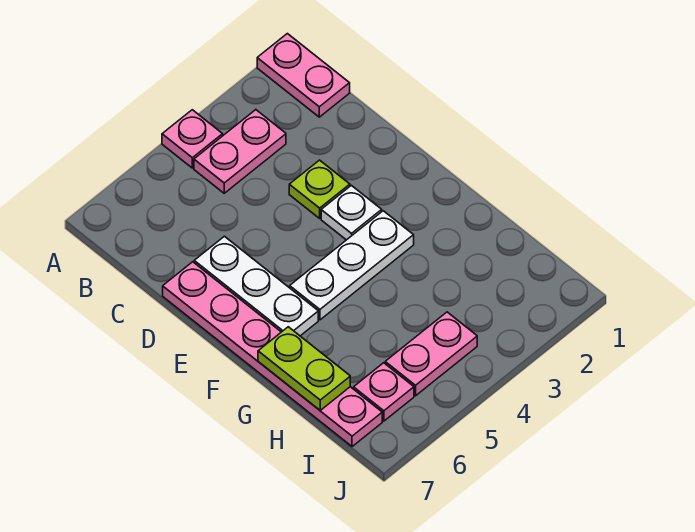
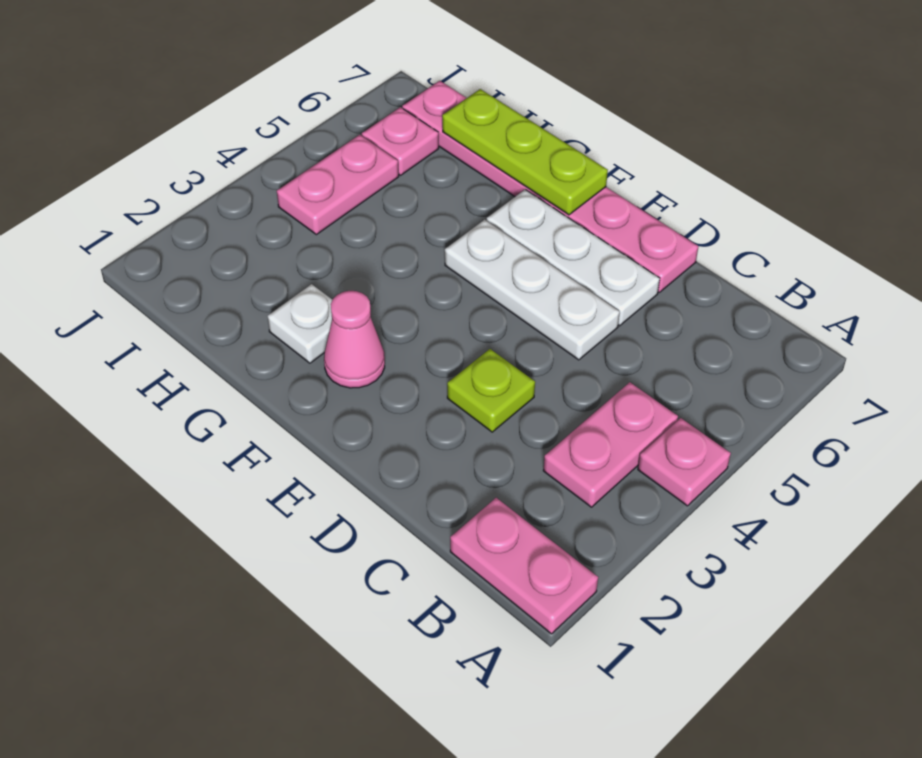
white 1x1 plate [321,185,382,240] -> white 1x1 plate moved to [267,284,332,363]
none -> pink 1x1 cone [324,291,385,388]
white 1x3 plate [290,211,414,320] -> white 1x3 plate turned to [445,220,620,360]
lime 1x2 plate [258,327,350,410] -> lime 1x3 plate [442,89,608,215]

